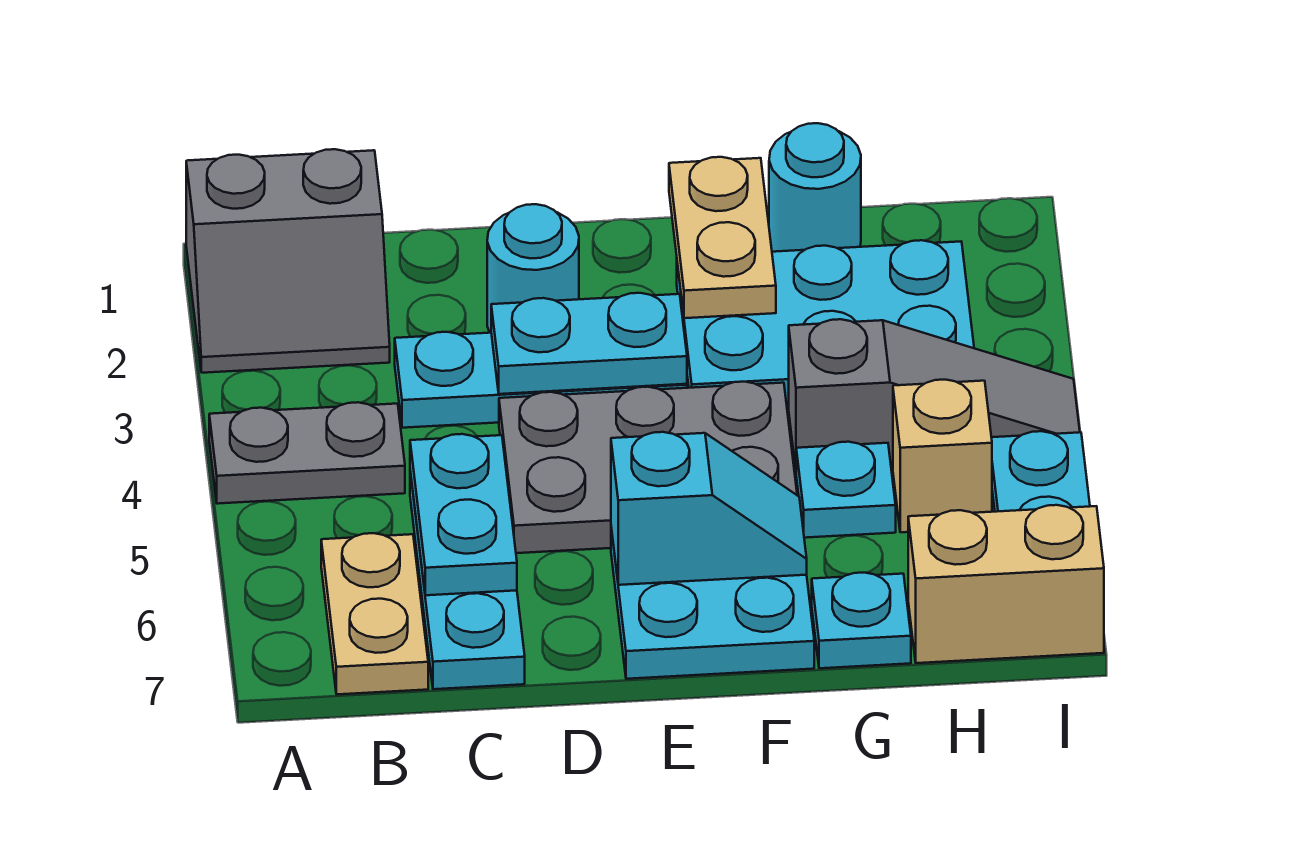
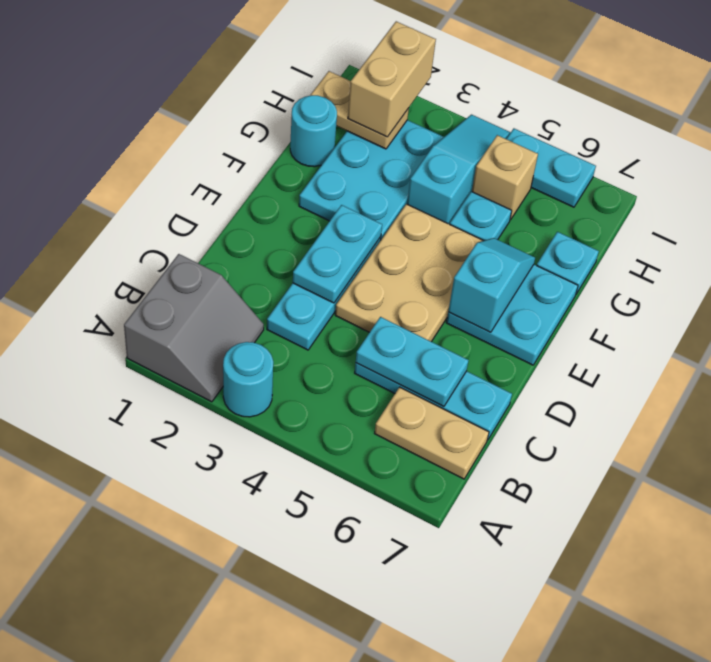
grey 1x2 plate [209,402,405,504] -> none
cyan 1x1 round brick [487,204,579,333] -> cyan 1x1 round brick moved to [223,342,273,417]
grey 2x3 plate [499,382,797,553] -> tan 2x3 plate [335,204,483,342]
tan 1x2 plate [669,157,776,318] -> tan 1x2 plate moved to [310,71,409,149]
grey 1x3 slope [789,319,1080,469] -> cyan 1x3 slope [407,115,511,224]
tan 1x2 brick [908,505,1104,663] -> tan 1x2 brick moved to [348,21,436,137]

